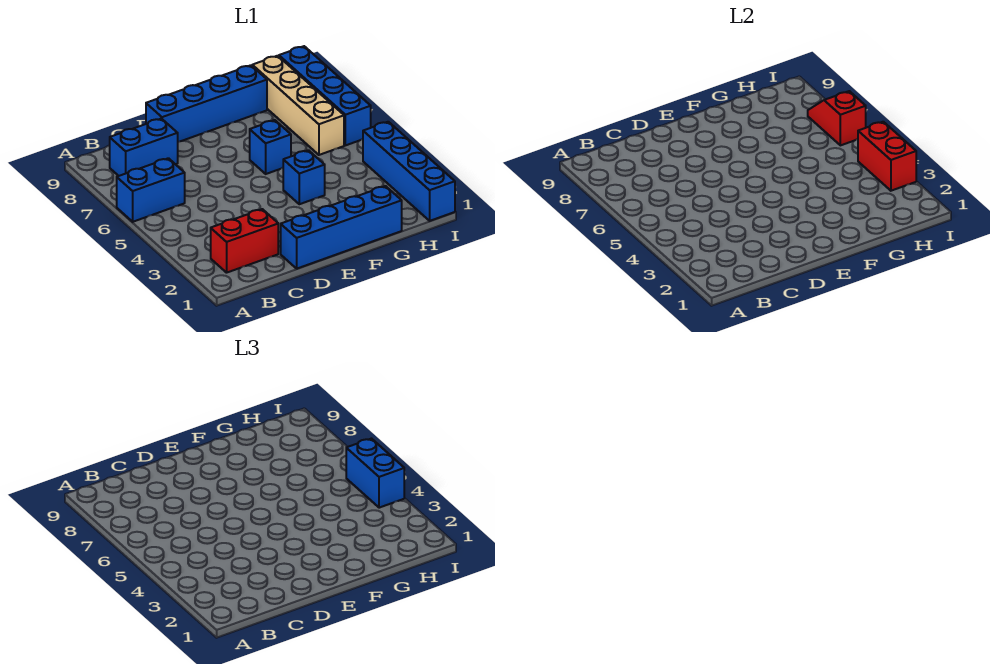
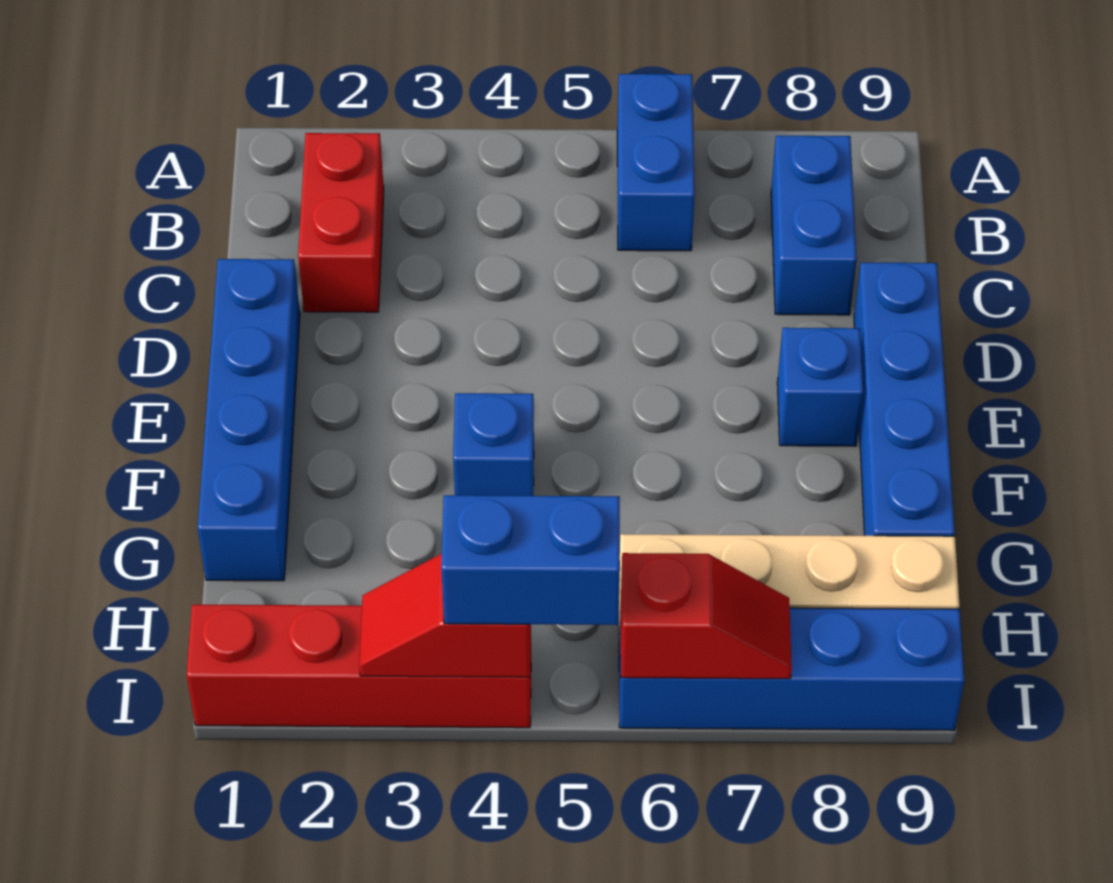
blue 1x1 brick [250,120,291,174] -> blue 1x1 brick moved to [777,328,863,446]
blue 1x4 brick [363,122,455,221] -> red 1x4 brick [187,605,531,728]
red 1x2 brick [858,122,916,191] -> red 1x2 slope [359,554,530,677]

